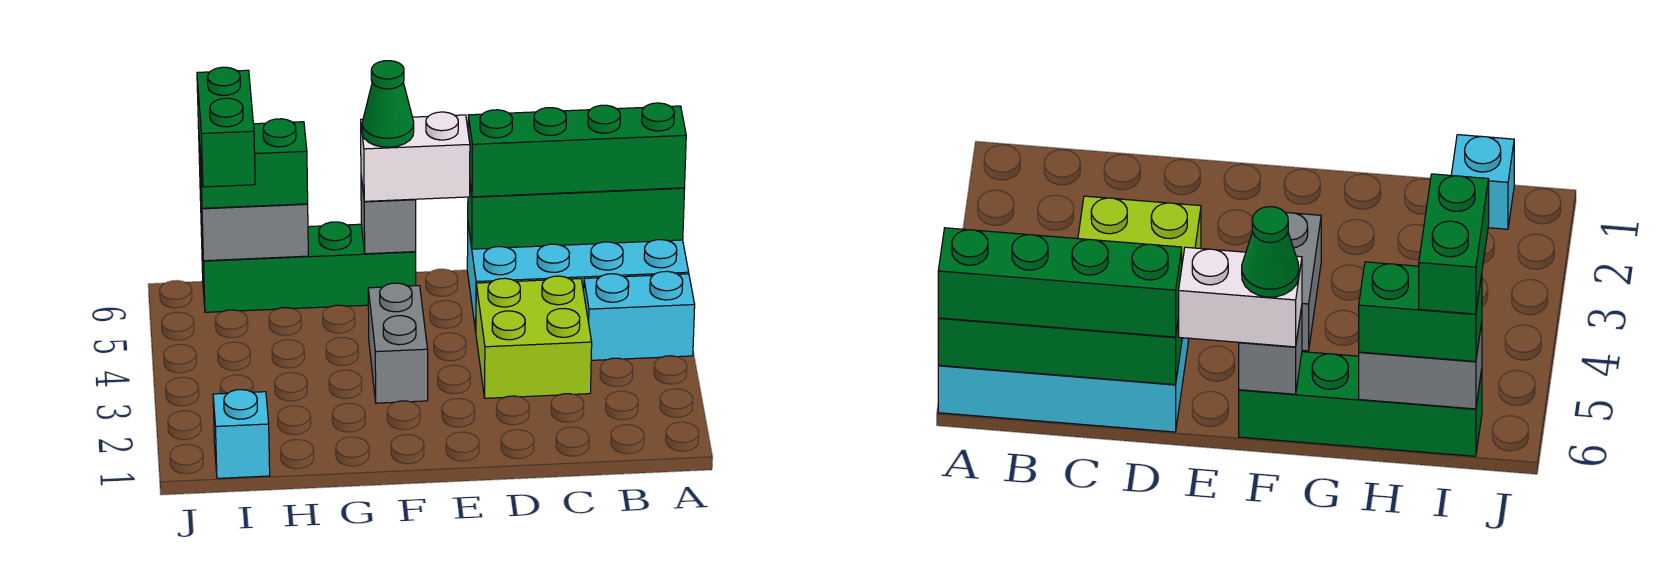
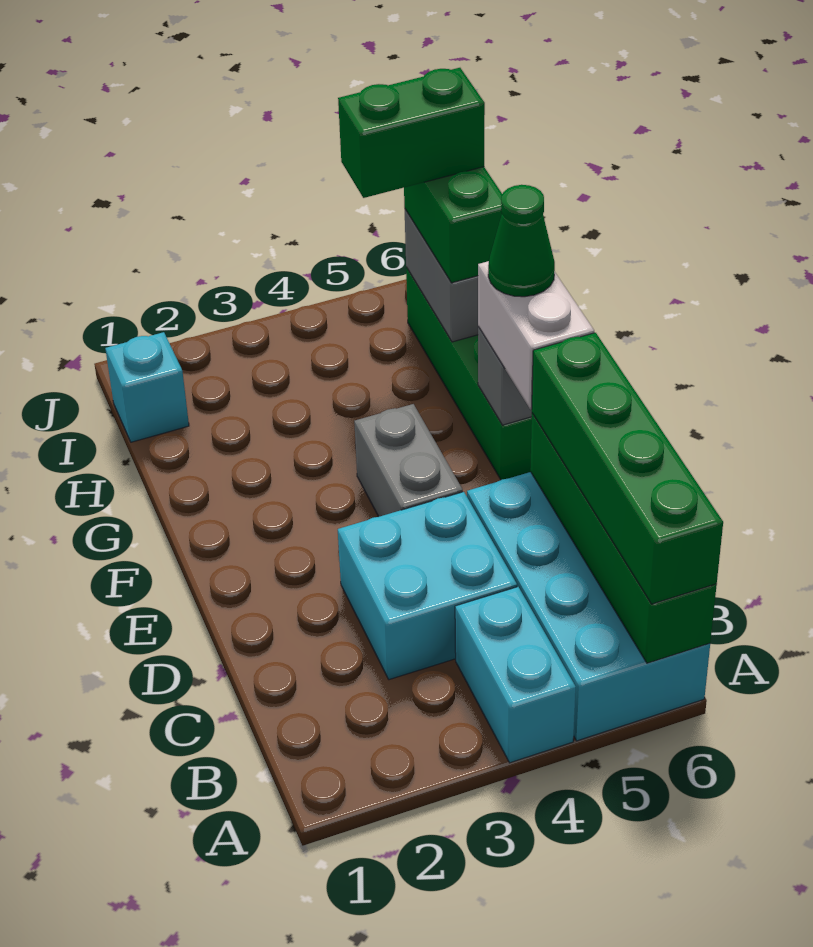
lime 2x2 brick [476,276,592,398] -> cyan 2x2 brick [338,492,517,680]
grey 1x2 brick [368,283,428,403] -> grey 1x2 brick turned to [354,404,463,517]

